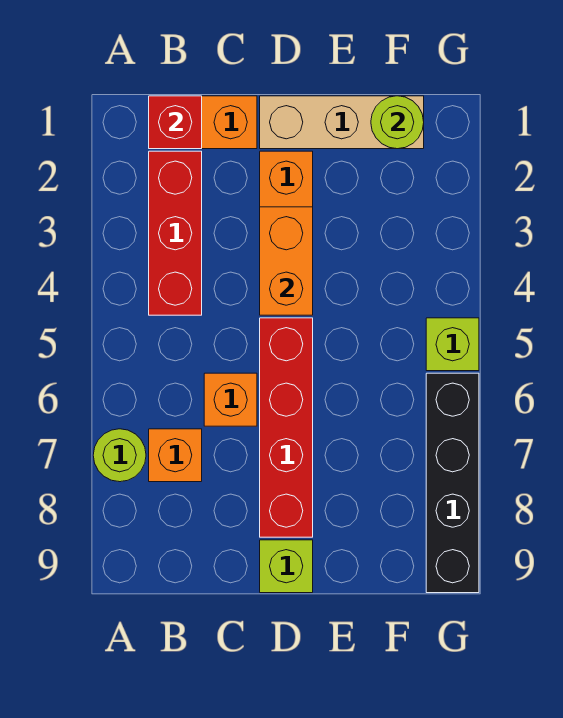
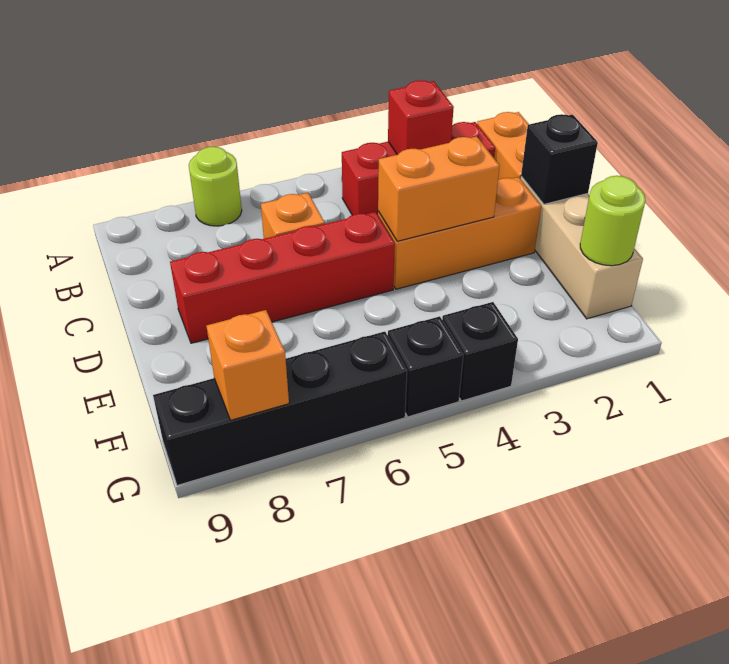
red 1x1 brick [149,96,202,149] -> red 1x1 brick moved to [388,80,454,155]
orange 1x1 brick [149,429,202,482] -> orange 1x1 brick moved to [207,310,289,420]
none -> black 1x1 brick [521,114,598,204]
lime 1x1 brick [260,540,313,593] -> none
none -> black 1x1 brick [442,302,518,401]
lime 1x1 brick [426,318,479,371] -> black 1x1 brick [388,316,463,417]

